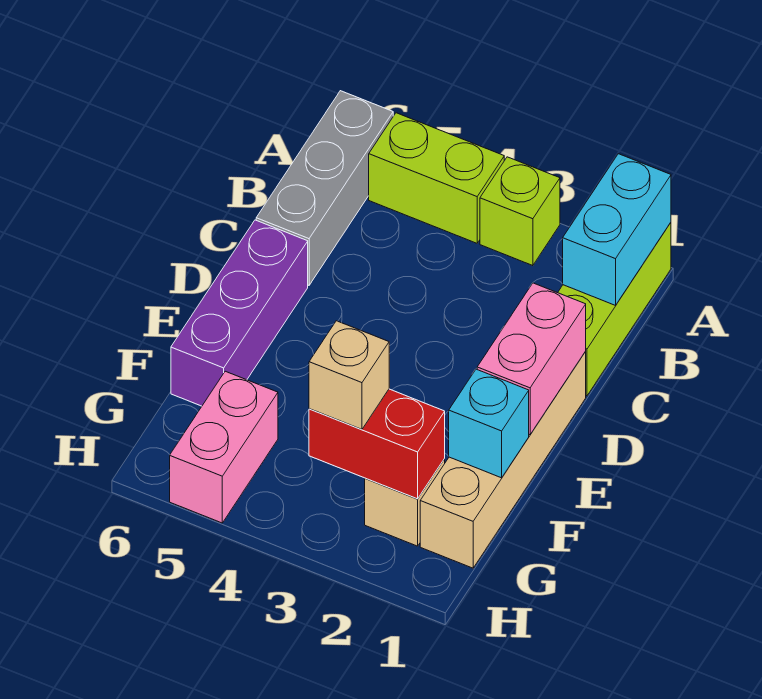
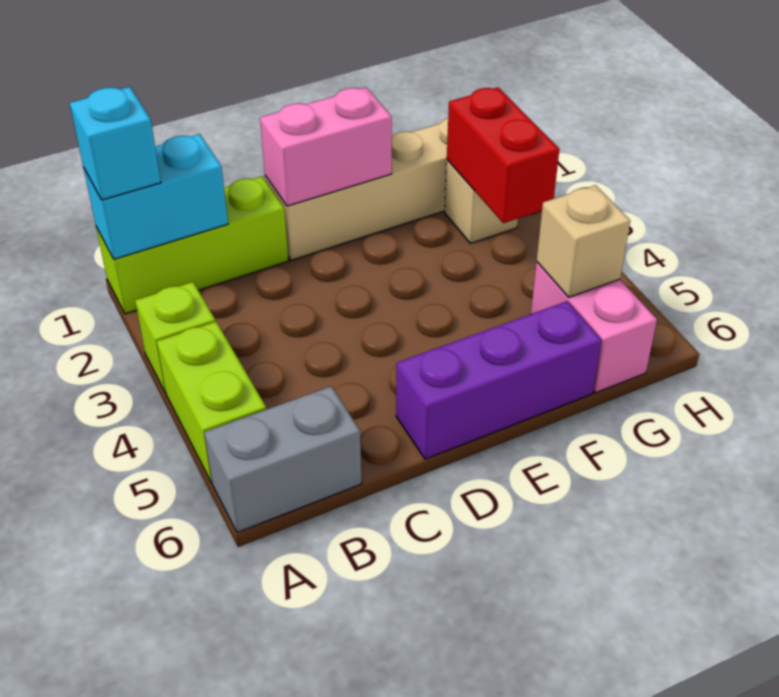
grey 1x3 brick [256,91,393,285] -> grey 1x2 brick [204,386,362,533]
cyan 1x1 brick [449,369,529,478] -> cyan 1x1 brick moved to [70,87,161,200]
tan 1x1 brick [309,321,389,429] -> tan 1x1 brick moved to [537,185,630,297]
pink 1x2 brick [170,371,278,523] -> pink 1x2 brick turned to [531,262,657,393]

